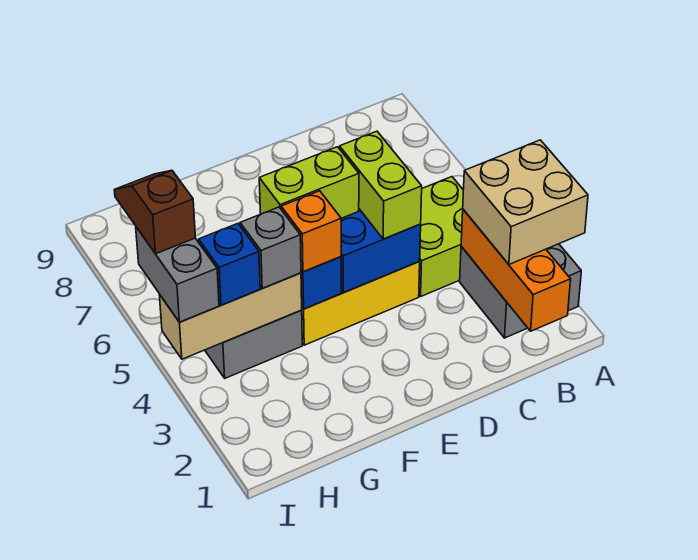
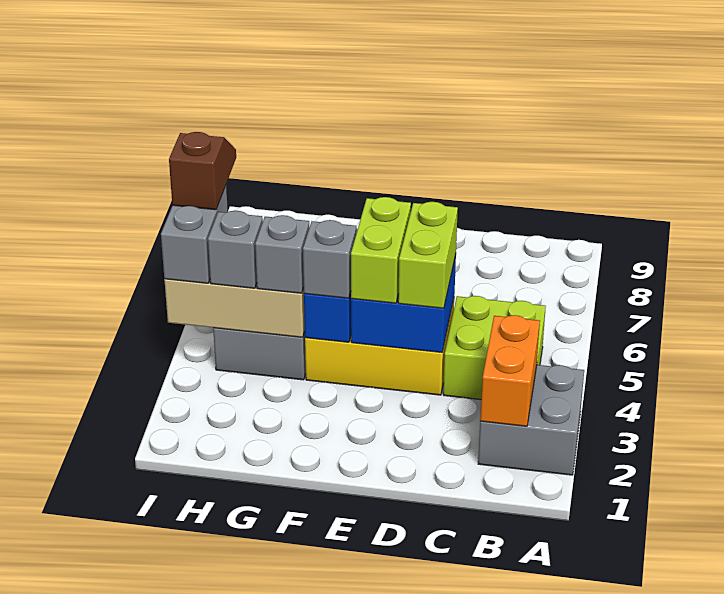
tan 2x2 brick [463,140,588,264] -> none
orange 1x3 brick [461,210,571,331] -> orange 1x2 brick [480,315,540,426]
lime 1x2 brick [259,147,359,218] -> lime 1x2 brick turned to [351,197,411,303]
orange 1x1 brick [281,191,341,272] -> grey 1x1 brick [303,220,356,298]
blue 1x1 brick [199,224,260,305] -> grey 1x1 brick [208,211,263,288]

